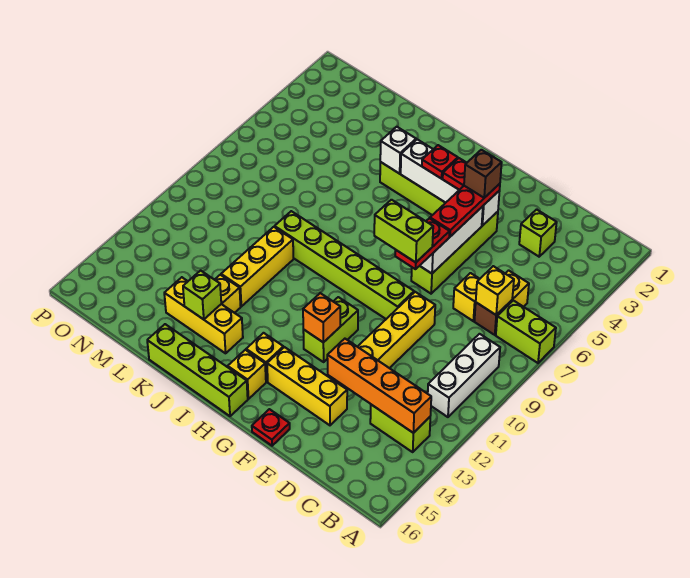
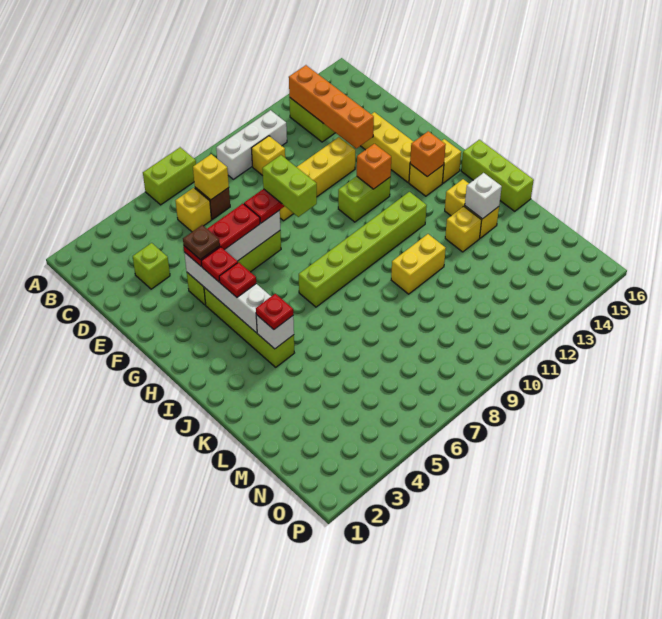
lime 1x2 brick [496,300,556,363] -> lime 1x2 brick turned to [143,147,196,205]
yellow 1x1 brick [453,273,479,321] -> yellow 1x1 brick moved to [251,136,285,176]
brown 1x1 brick [464,150,502,198] -> brown 1x1 plate [183,225,220,260]
lime 1x6 brick [275,211,414,319] -> lime 1x6 brick turned to [299,192,427,307]
red 1x1 plate [252,409,290,446] -> red 1x1 plate moved to [256,294,293,329]
none -> orange 1x1 brick [410,131,446,177]
lime 1x4 brick [147,324,248,416] -> lime 1x3 brick [461,140,534,211]
yellow 1x3 brick [164,277,243,353] -> yellow 1x2 brick [445,179,499,238]
yellow 1x3 brick [221,227,293,306] -> yellow 1x2 brick [391,234,446,294]
lime 1x1 brick [183,271,221,319] -> white 1x1 brick [465,173,502,219]

